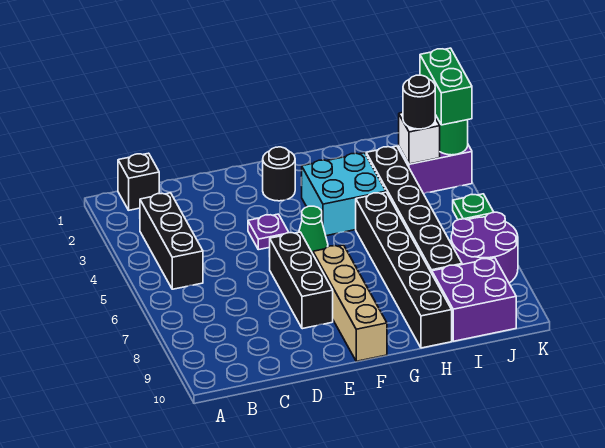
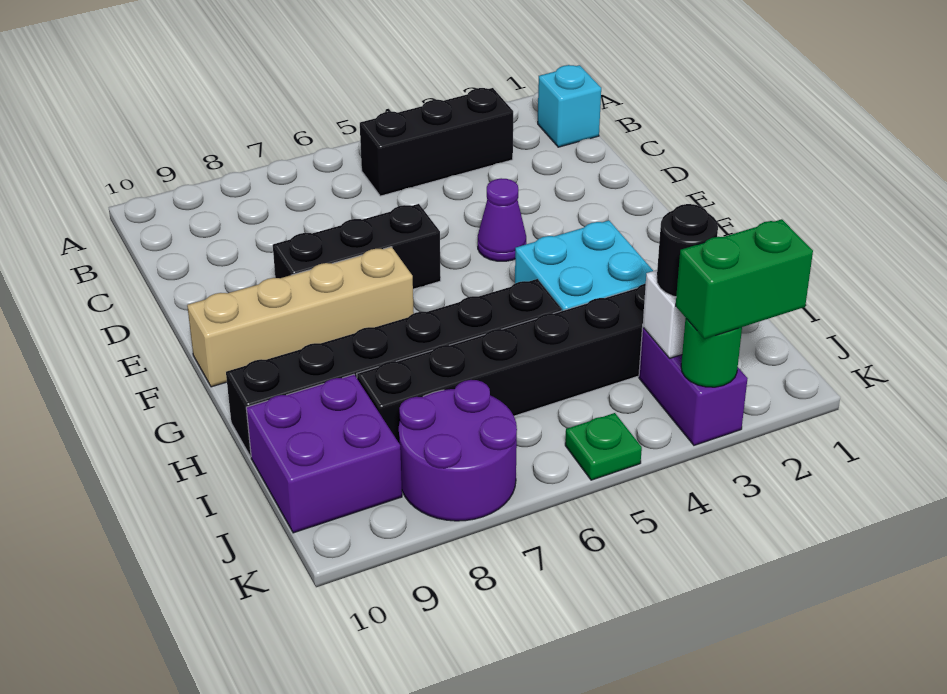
black 1x1 brick [118,153,159,210] -> cyan 1x1 brick [538,65,601,147]
purple 1x1 plate [248,214,289,250] -> purple 1x1 cone [478,178,526,261]
black 1x1 round brick [263,147,295,201] -> none
green 1x1 cone [299,206,328,254] -> none

